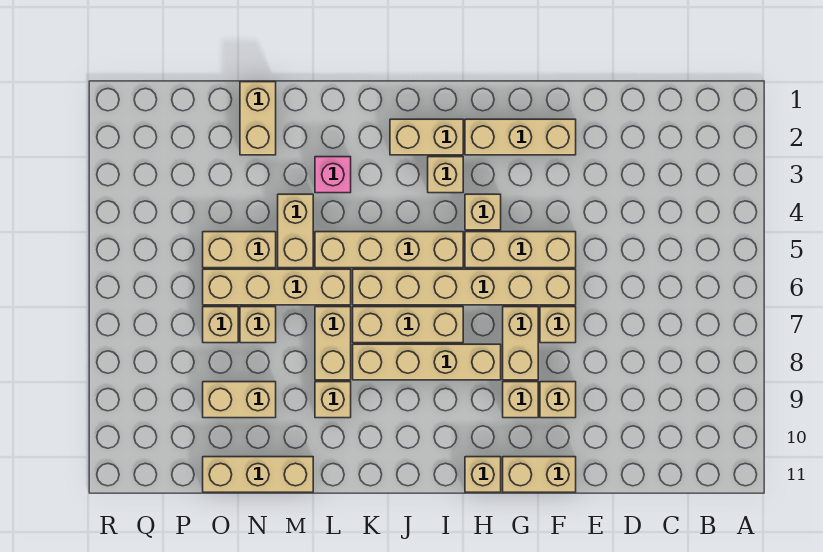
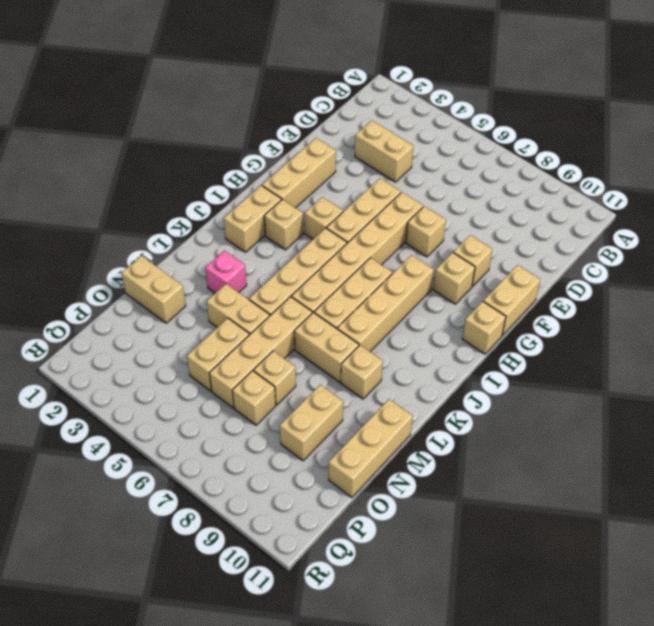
tan 1x2 brick [503,307,538,380] -> tan 1x2 brick moved to [355,120,413,182]

